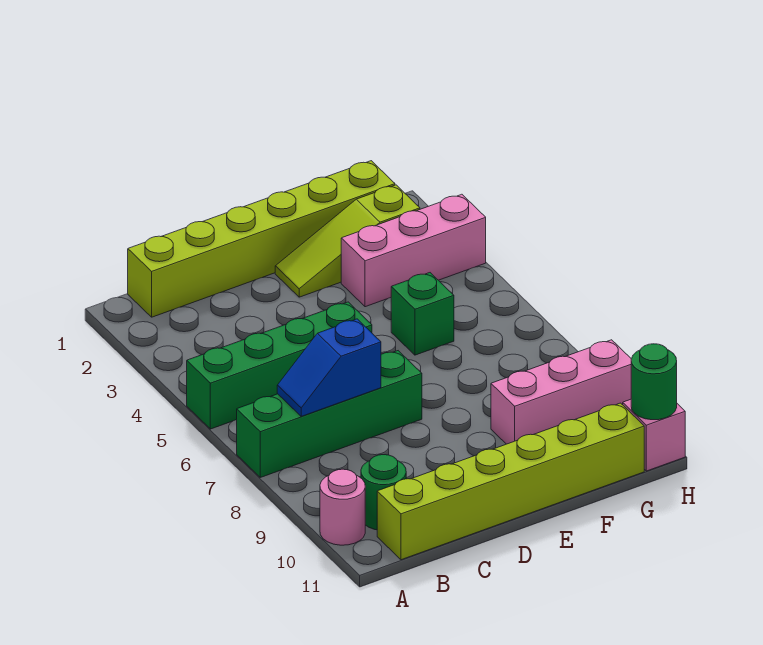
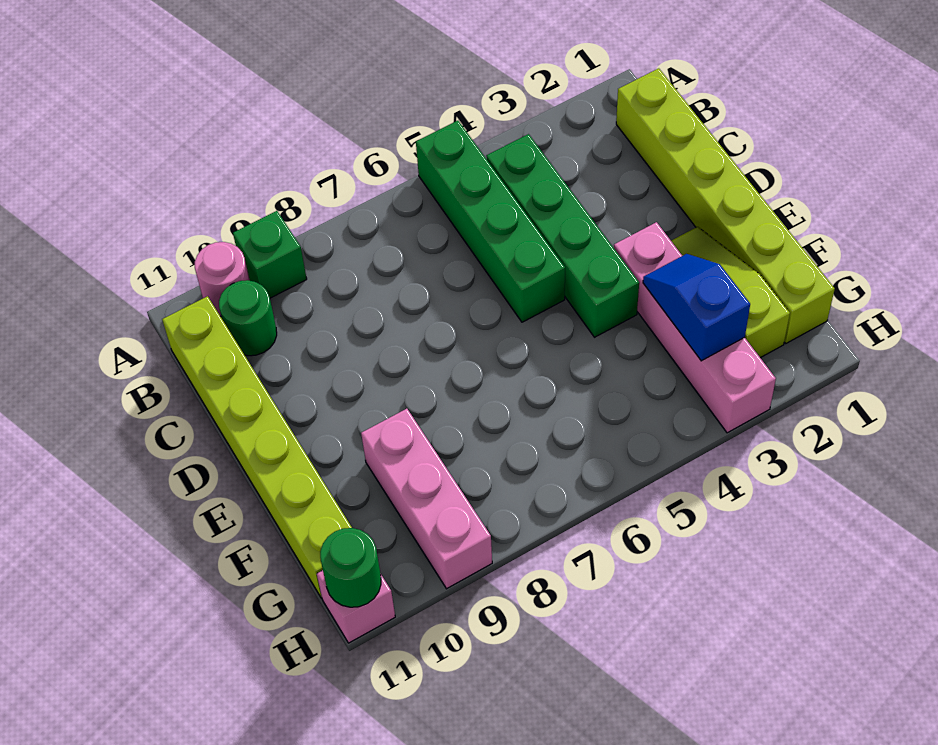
green 1x4 brick [237,351,422,477] -> green 1x4 brick moved to [487,134,639,337]
blue 1x2 slope [277,319,381,416] -> blue 1x2 slope moved to [643,254,750,361]
pink 1x3 brick [341,194,486,307] -> pink 1x4 brick [614,222,776,433]
green 1x1 brick [391,273,454,355] -> green 1x1 brick moved to [233,211,307,298]

